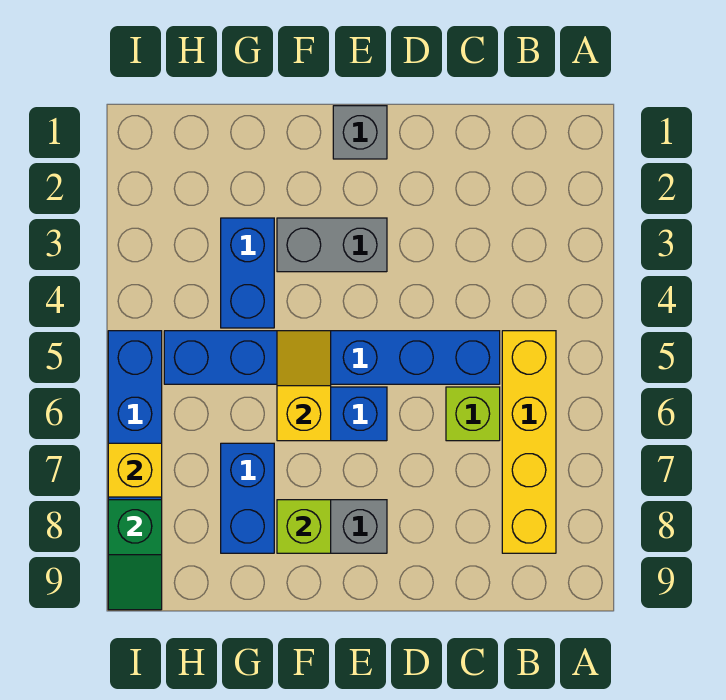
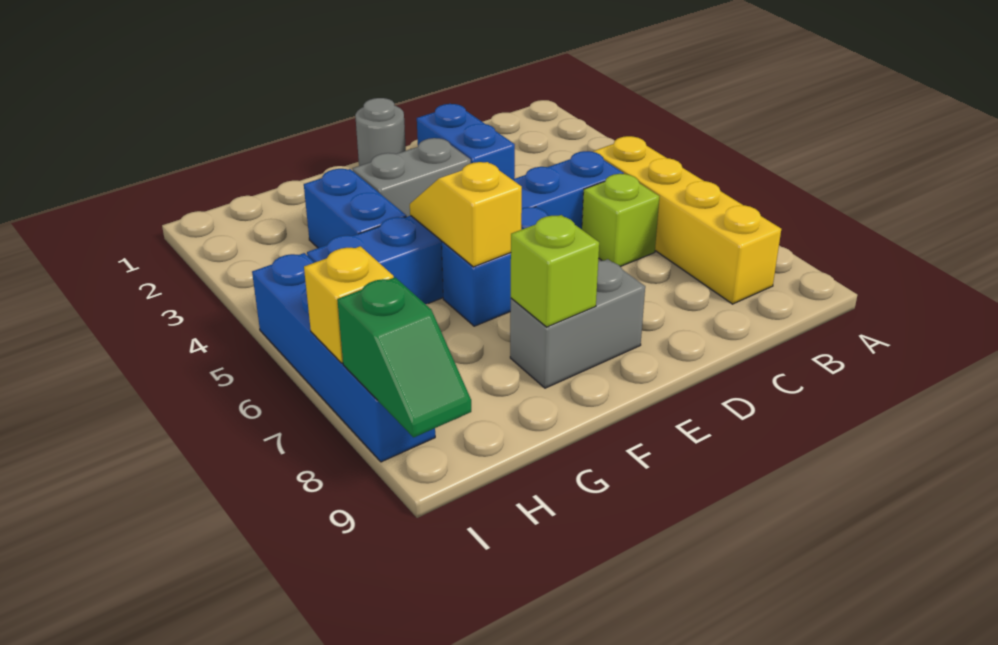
grey 1x1 brick [333,106,387,159] -> grey 1x1 round brick [355,98,406,166]
blue 1x2 brick [221,443,274,553] -> blue 1x2 brick moved to [417,104,515,180]

